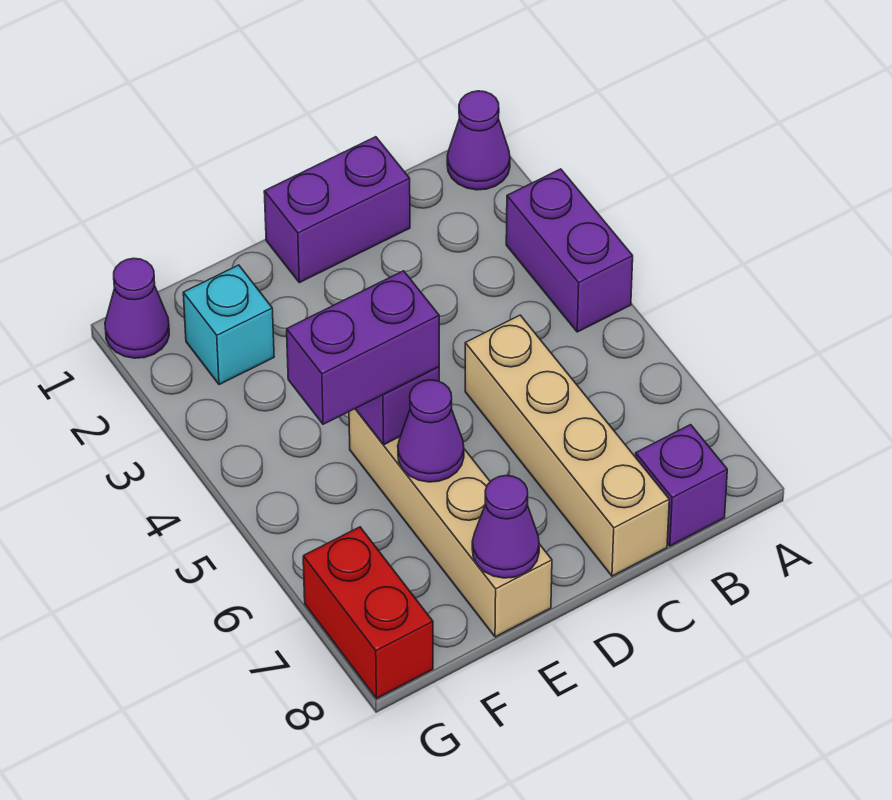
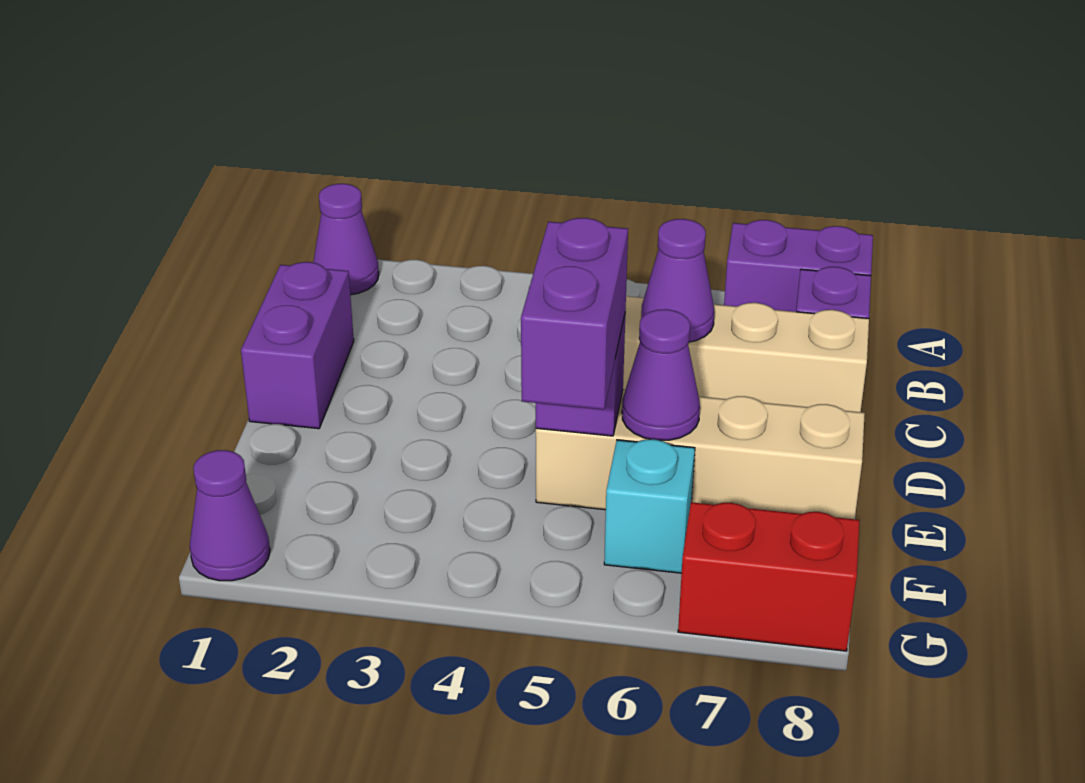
purple 1x2 brick [506,169,633,332] -> purple 1x2 brick moved to [724,220,873,312]
purple 1x1 cone [472,476,539,578] -> purple 1x1 cone moved to [641,219,715,342]
cyan 1x1 brick [183,265,274,385] -> cyan 1x1 brick moved to [604,439,695,573]

